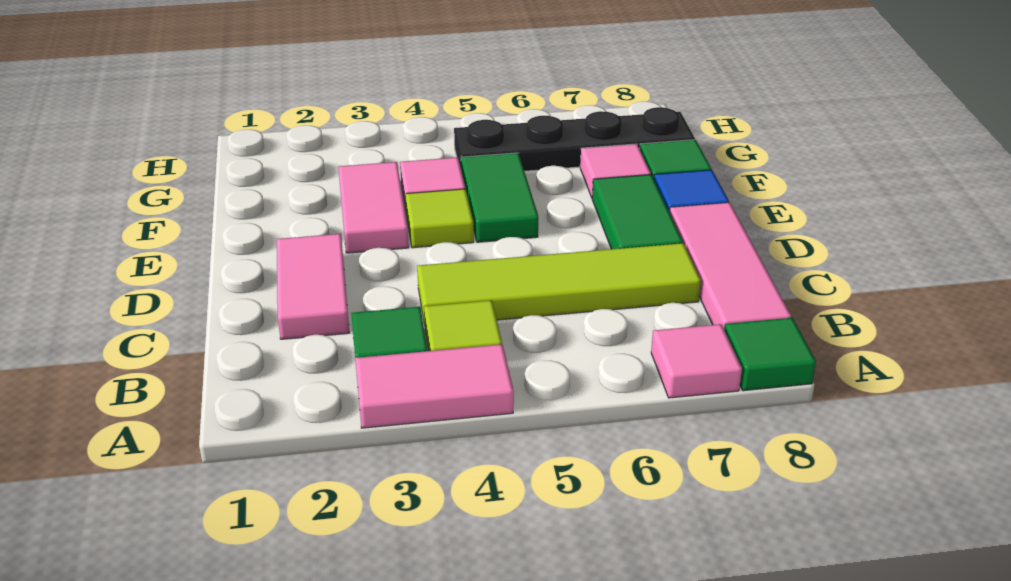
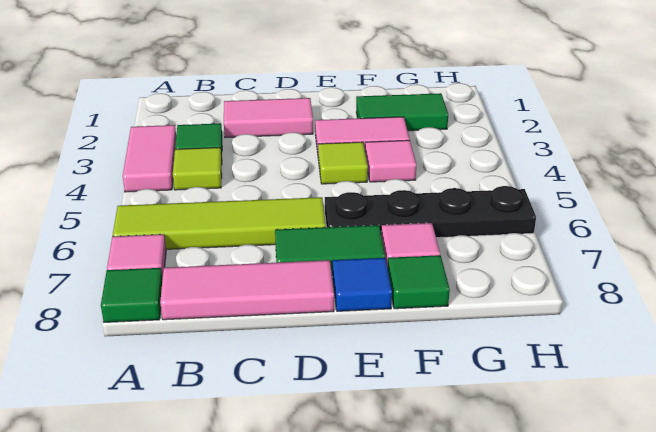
lime 1x4 tile [417,243,701,326] -> lime 1x4 tile turned to [113,197,326,249]
green 1x2 tile [461,153,538,242] -> green 1x2 tile moved to [356,93,448,131]
black 1x4 plate [454,107,695,171] -> black 1x4 plate turned to [325,186,536,238]

